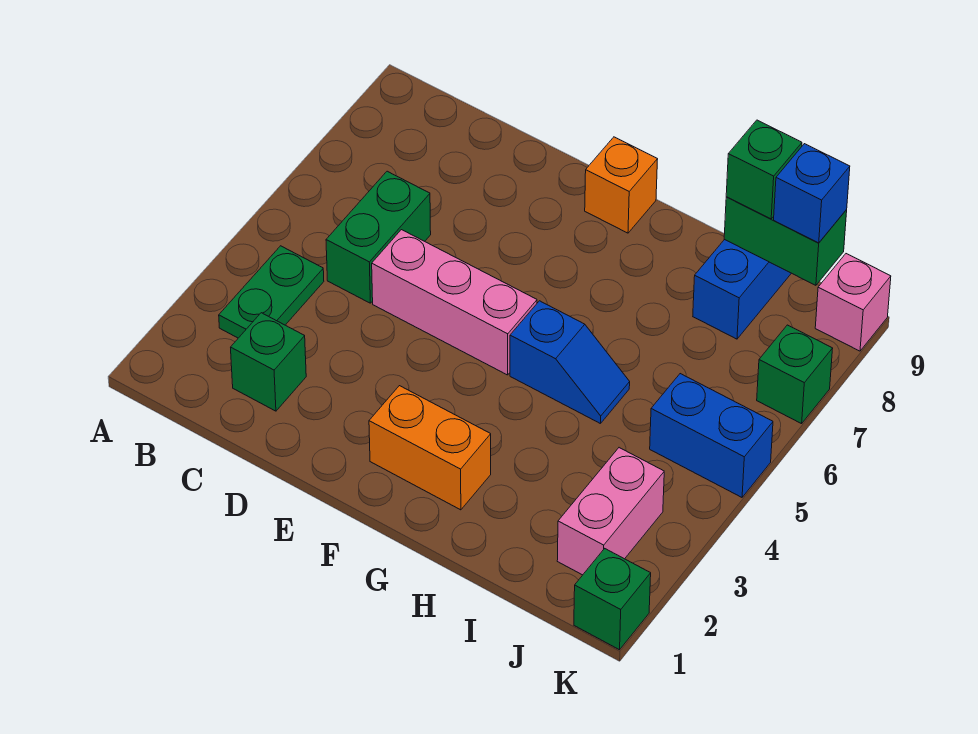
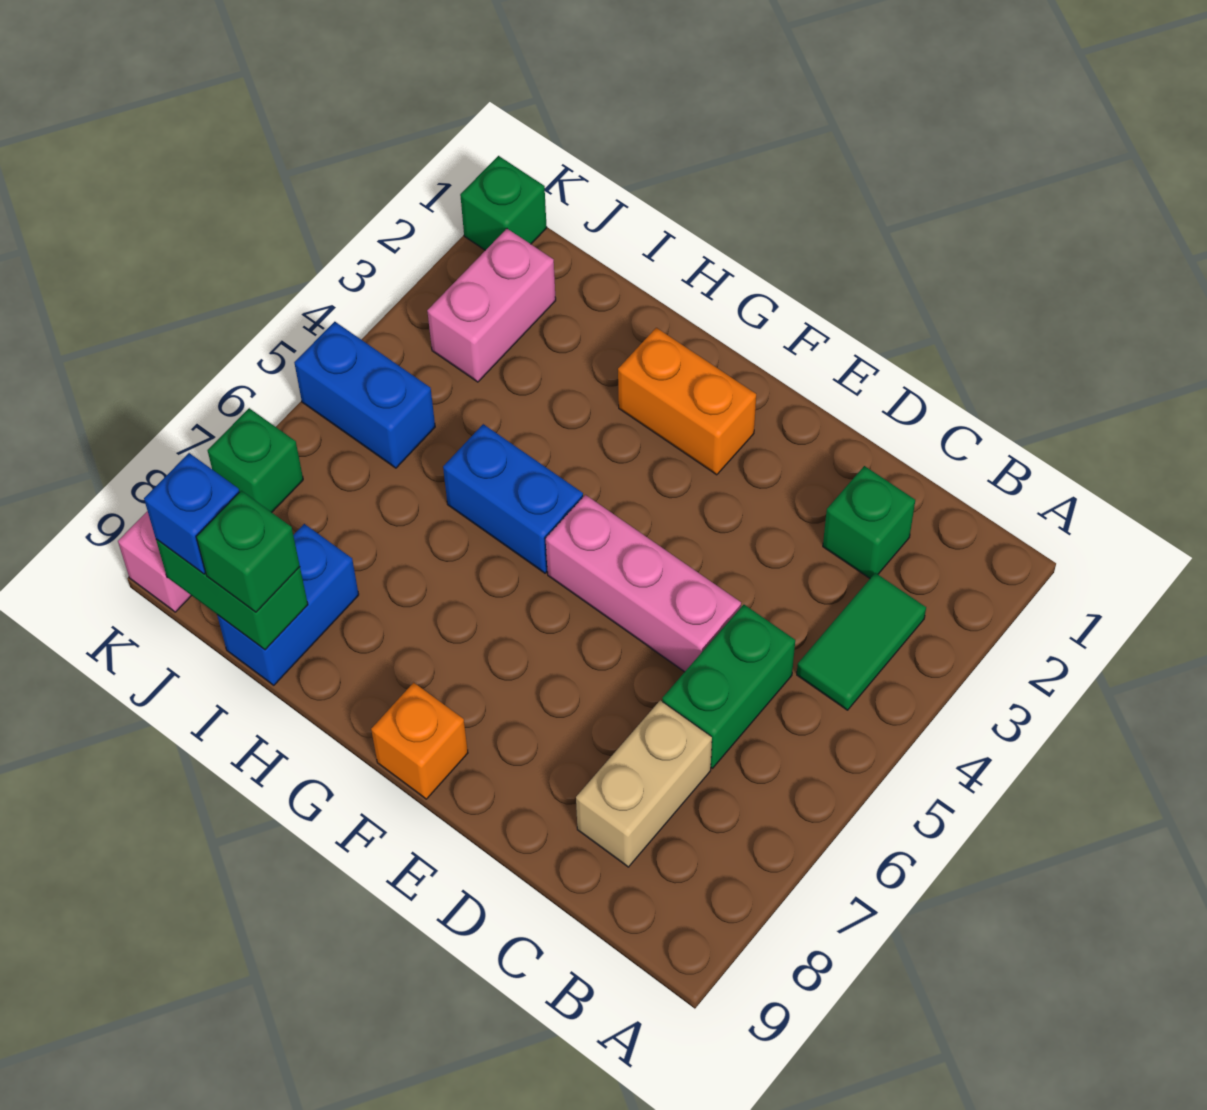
green 1x2 plate [219,246,324,338] -> green 1x2 tile [797,573,926,710]
none -> tan 1x2 brick [576,700,712,867]
blue 1x2 slope [510,301,630,424] -> blue 1x2 brick [443,424,583,573]

